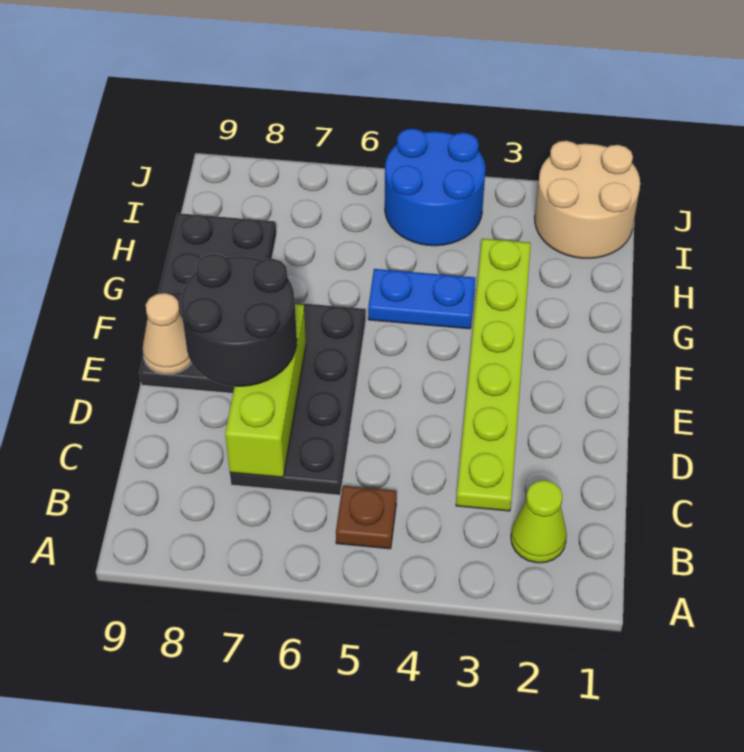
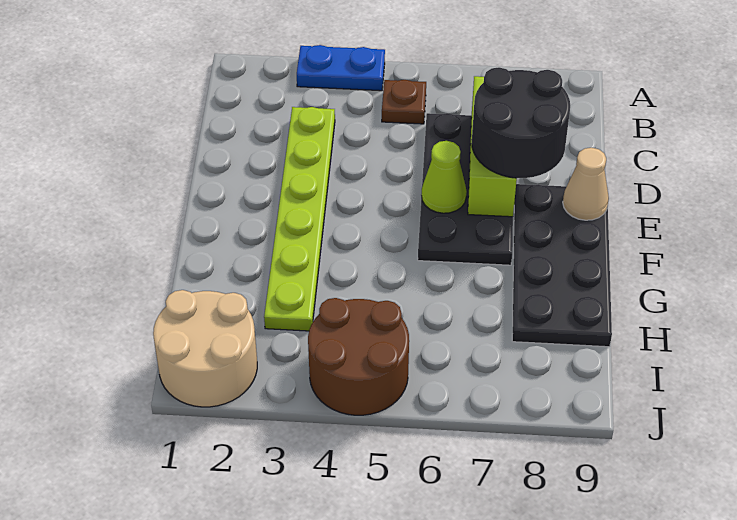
lime 1x1 cone [511,480,567,563] -> lime 1x1 cone moved to [421,141,467,213]
blue 1x2 plate [368,269,475,329] -> blue 1x2 plate moved to [297,45,385,91]
blue 2x2 round brick [385,129,485,246] -> brown 2x2 round brick [308,298,409,415]

